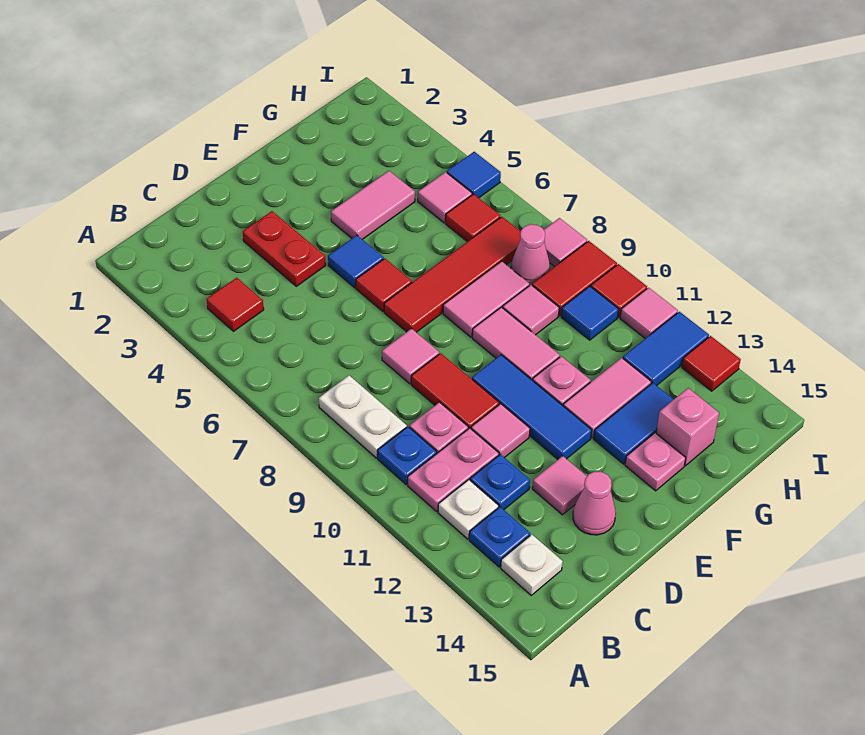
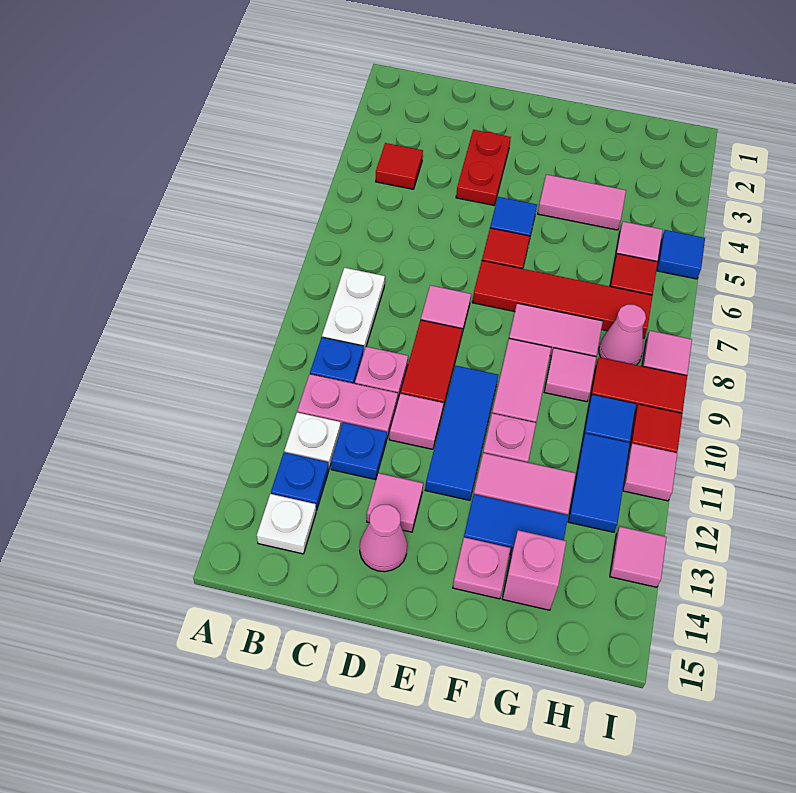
blue 1x2 tile [623,312,709,386] -> blue 1x2 tile turned to [568,433,630,532]
red 1x1 tile [682,336,741,391] -> pink 1x1 tile [610,527,667,587]

